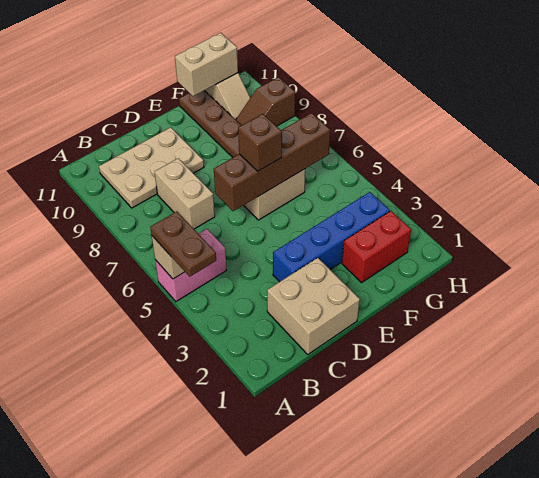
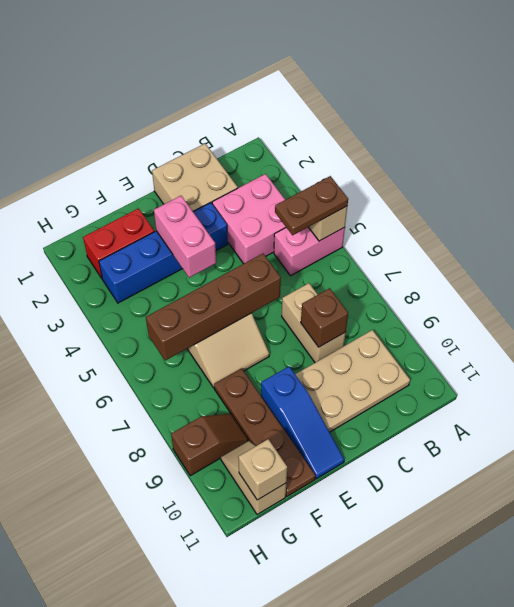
brown 1x2 plate [150,211,216,276] -> brown 1x2 plate turned to [275,176,348,235]
none -> pink 2x2 brick [212,174,286,264]
none -> pink 1x2 brick [154,196,216,278]
brown 1x1 brick [238,114,282,171] -> brown 1x1 brick moved to [301,288,348,347]
none -> blue 1x3 slope [261,366,344,479]
tan 1x2 brick [175,33,238,96] -> tan 1x1 brick [238,439,287,500]

